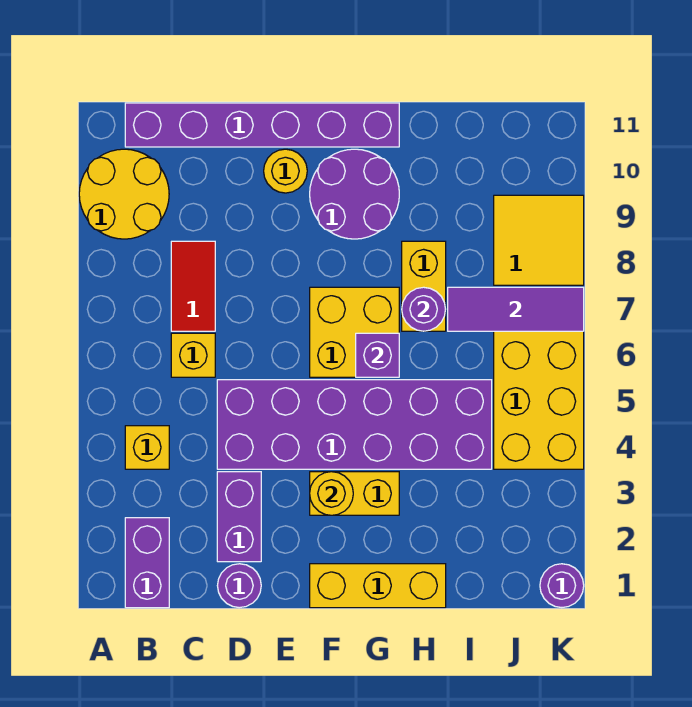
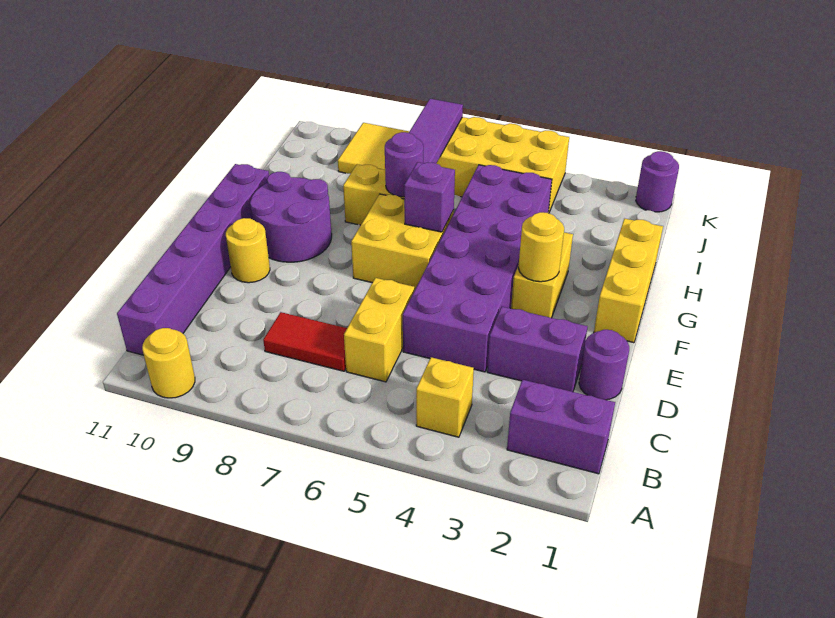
yellow 2x2 round brick [79,149,169,239] -> yellow 1x1 round brick [142,328,195,398]
yellow 1x1 brick [171,333,215,377] -> yellow 1x2 brick [344,278,415,382]

